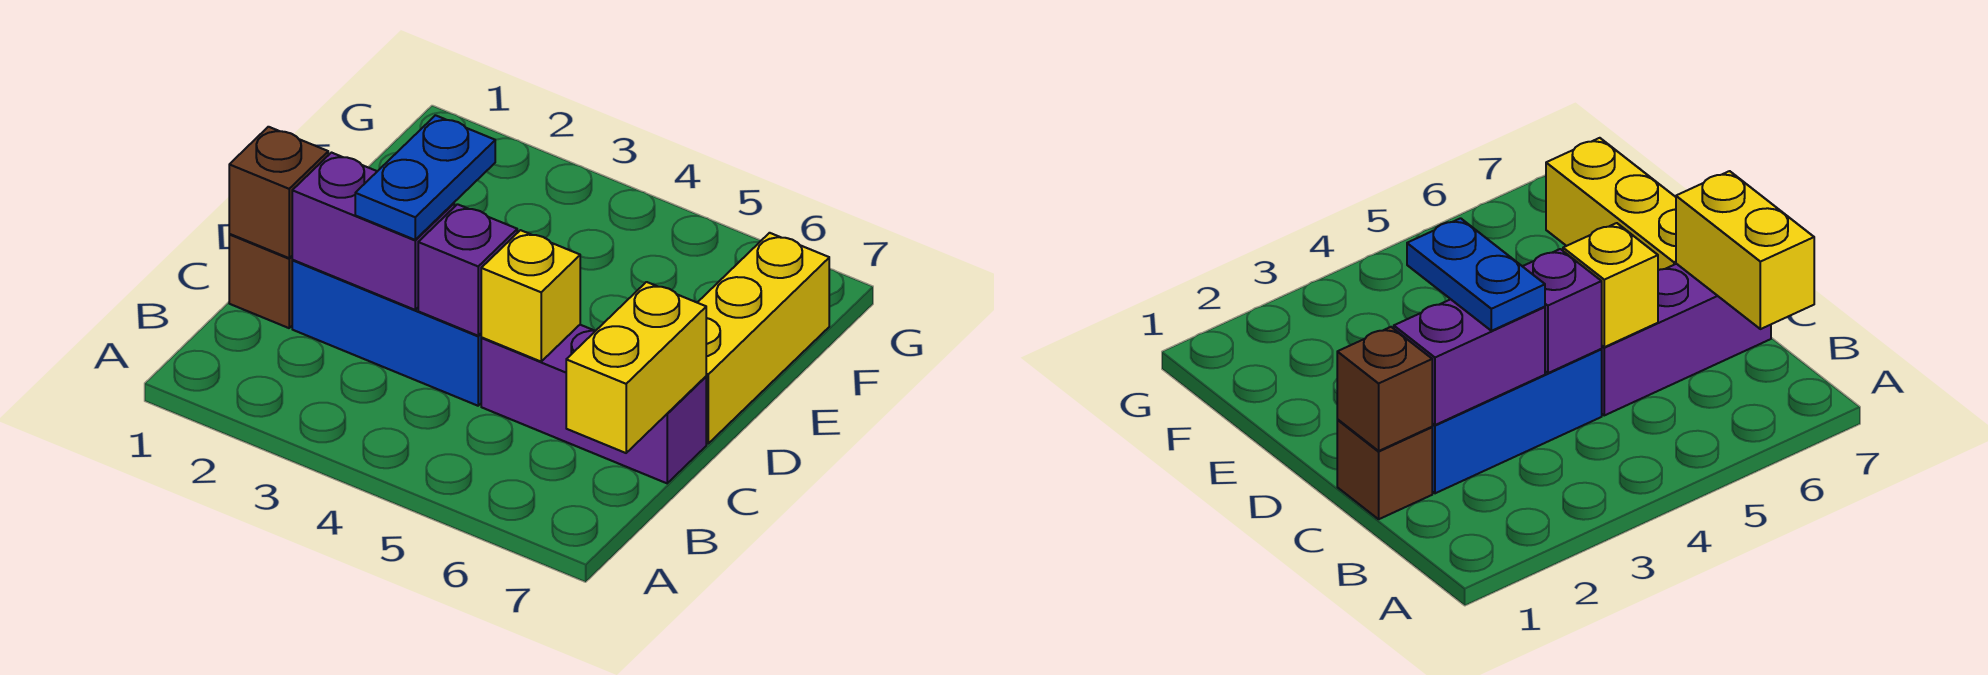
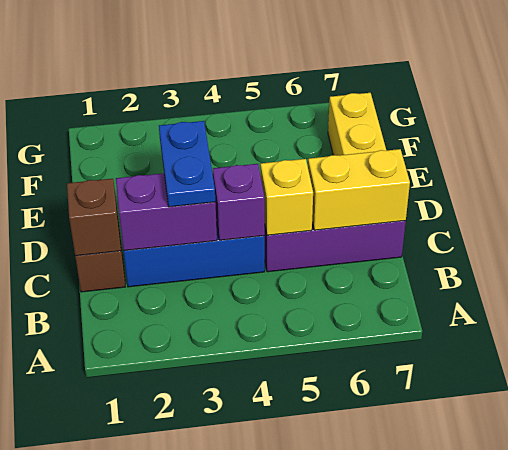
yellow 1x2 brick [566,282,706,453] -> yellow 1x2 brick turned to [308,149,410,230]

